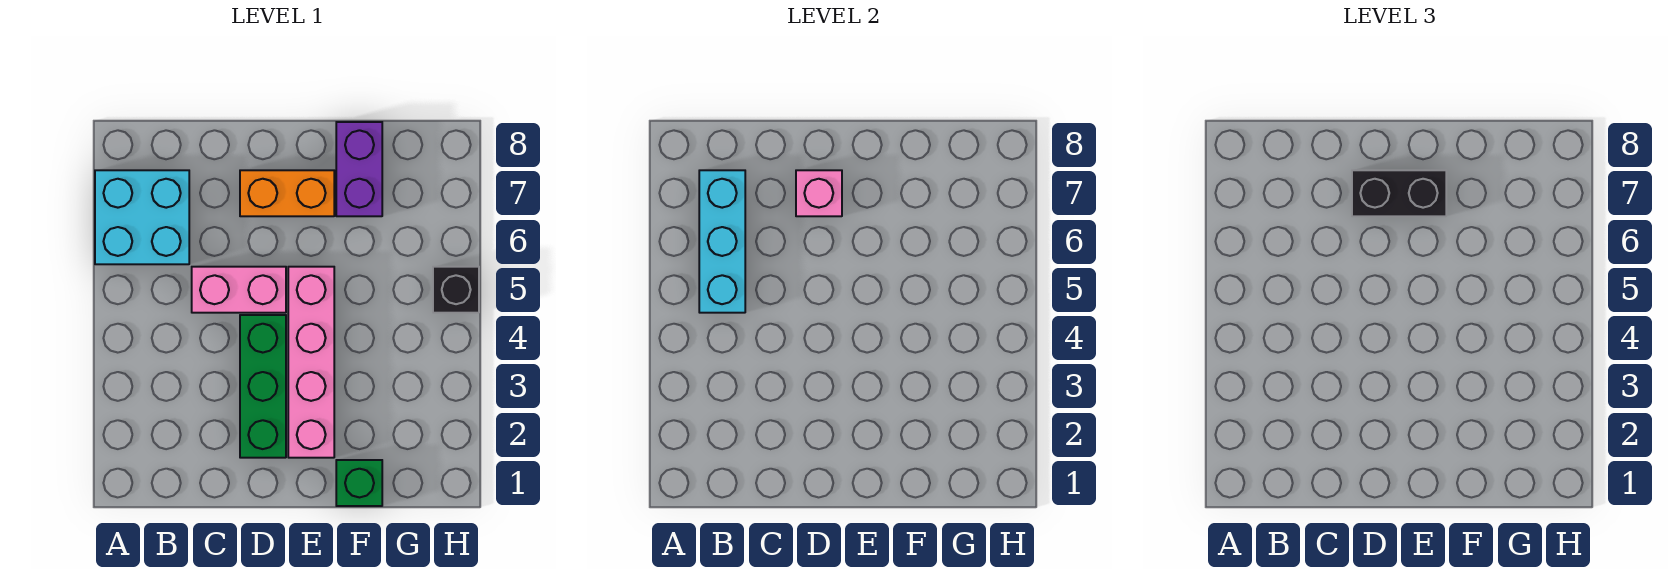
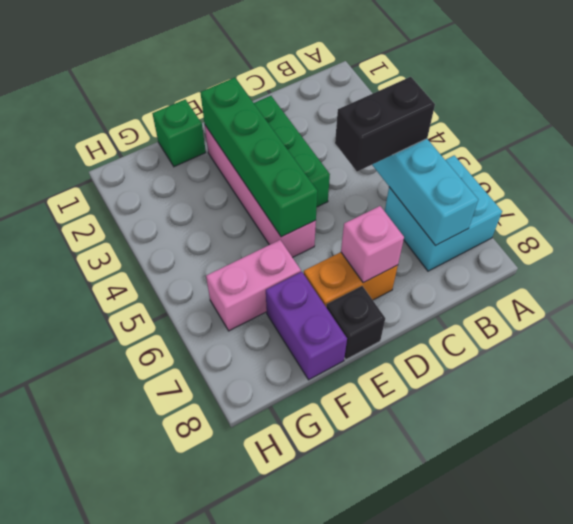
pink 1x2 brick [192,267,286,313] -> pink 1x2 brick moved to [206,240,301,331]
black 1x2 brick [1352,170,1446,216] -> black 1x2 brick moved to [335,77,435,172]
none -> green 1x4 brick [200,78,317,237]
black 1x1 brick [433,267,479,313] -> black 1x1 brick moved to [326,286,385,360]

